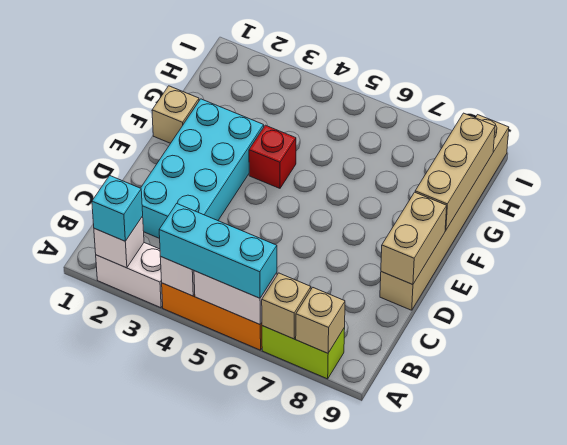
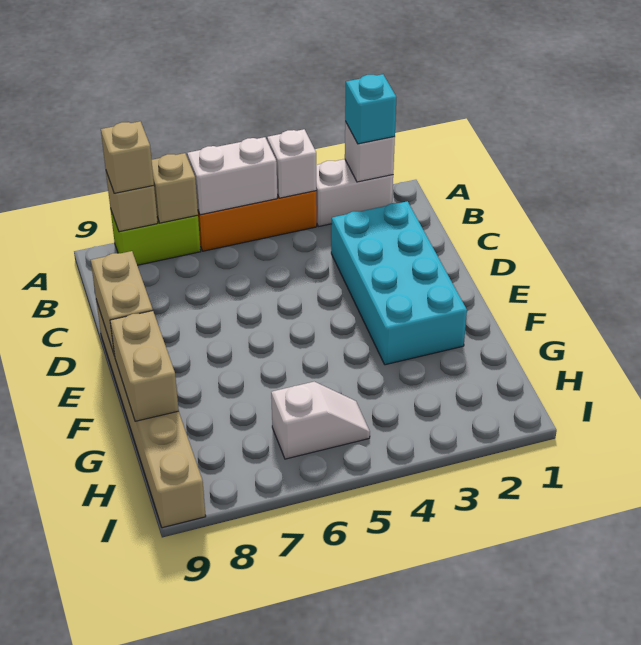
cyan 1x3 brick [159,204,277,298] -> none
tan 1x1 brick [152,86,199,143] -> tan 1x1 brick moved to [101,121,154,193]
red 1x1 brick [249,125,296,188] -> none
tan 1x3 brick [415,113,495,230] -> tan 1x2 brick [110,311,179,421]
none -> white 1x2 slope [271,382,370,459]

